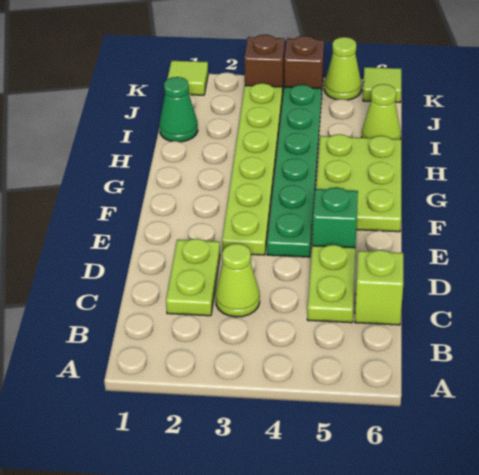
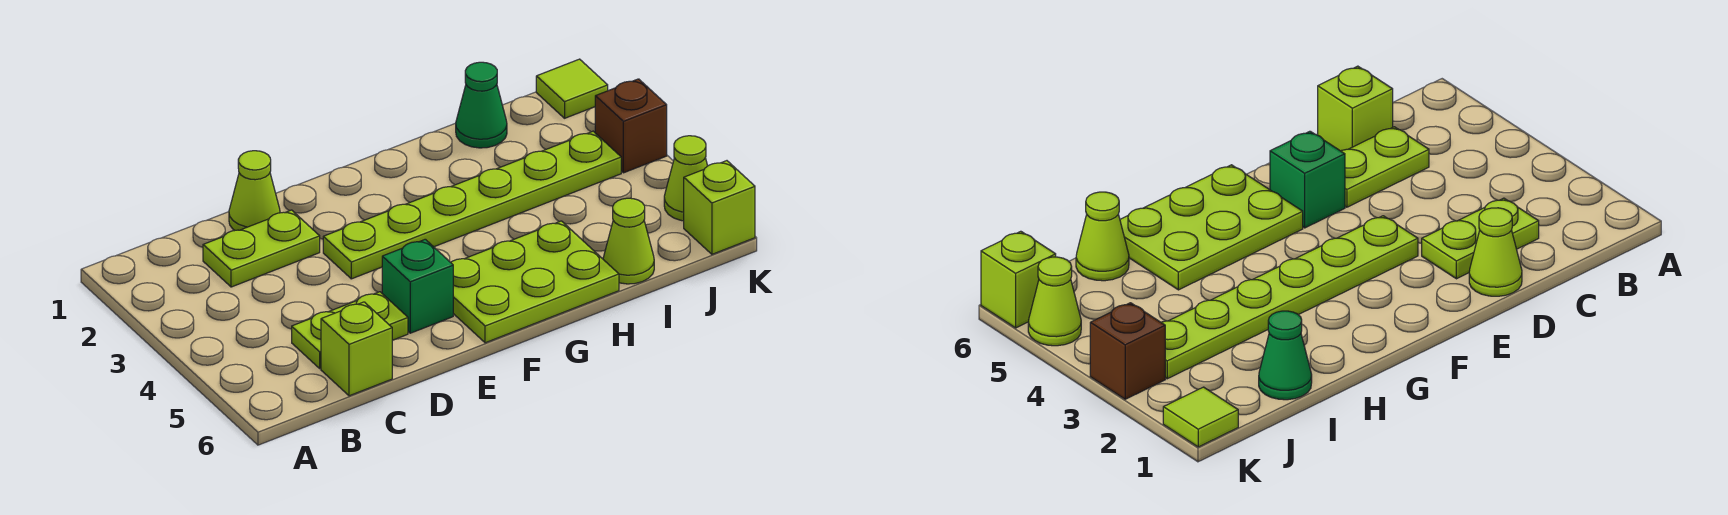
lime 1x1 cone [215,244,260,317] -> lime 1x1 cone moved to [229,151,280,230]
green 1x6 plate [267,85,322,257] -> none
brown 1x1 brick [284,36,324,99] -> none
lime 1x1 tile [363,67,401,102] -> lime 1x1 brick [684,161,755,254]

